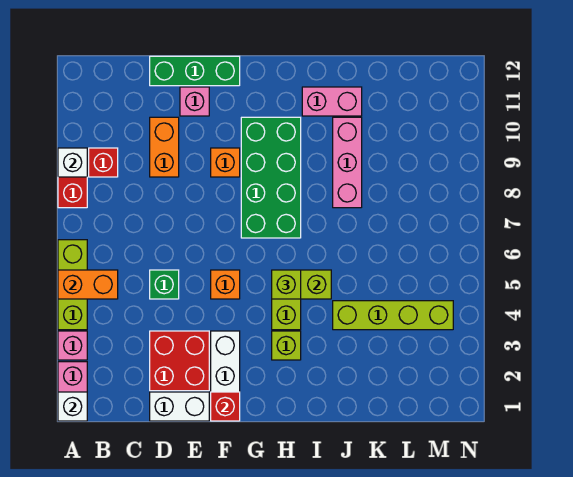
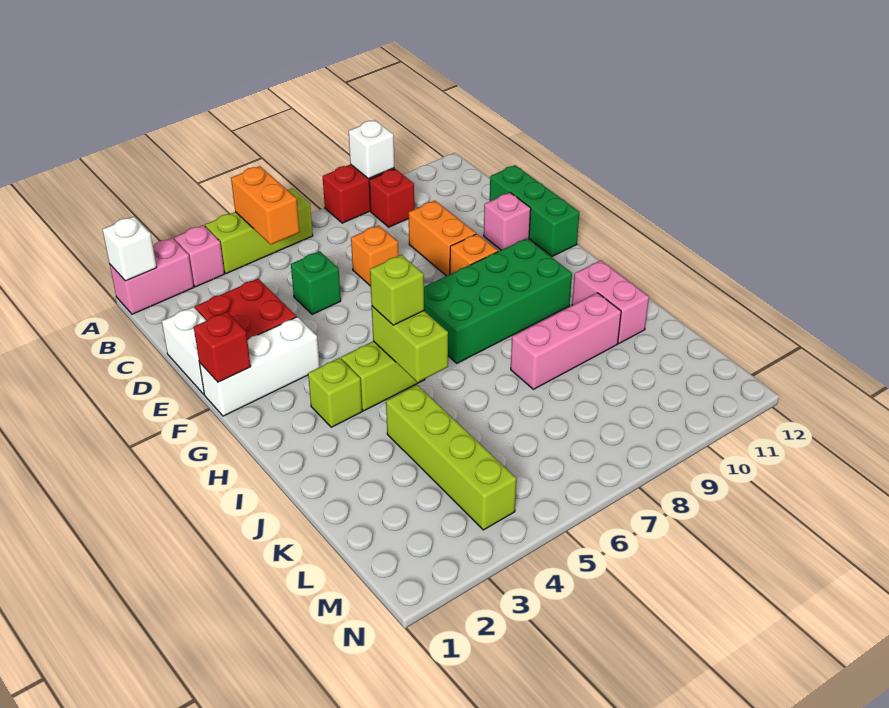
orange 1x2 brick [150,117,179,177] -> orange 1x2 brick turned to [409,201,476,276]
orange 1x1 brick [211,270,240,299] -> orange 1x1 brick moved to [351,225,398,286]

